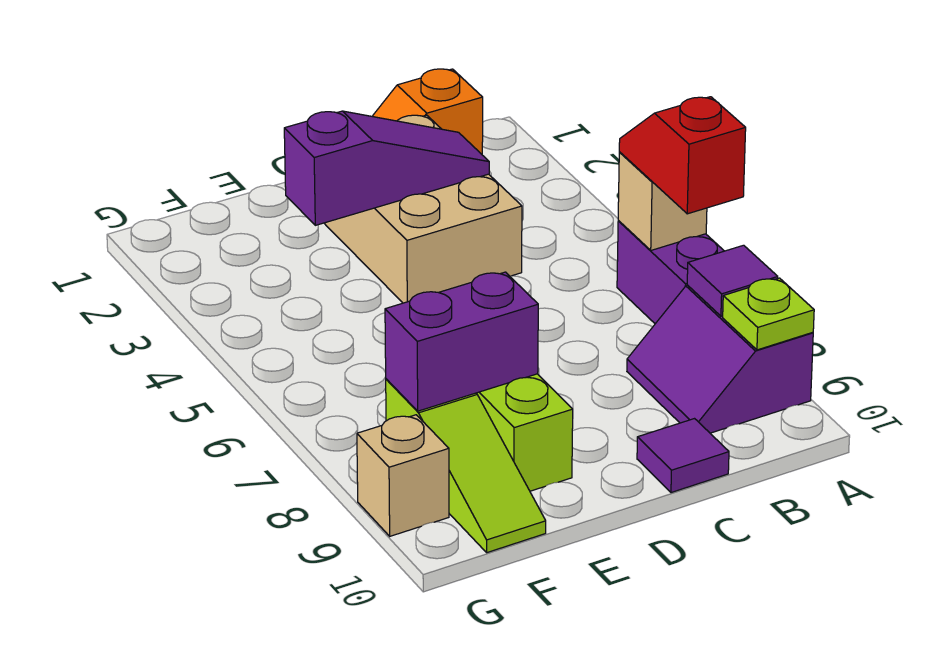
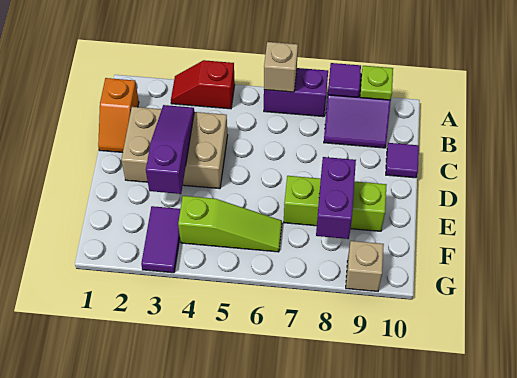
red 1x2 slope [619,97,746,214] -> red 1x2 slope moved to [171,60,235,109]
none -> purple 1x2 tile [141,206,180,273]
lime 1x3 slope [386,379,546,553] -> lime 1x3 slope moved to [178,196,282,252]

